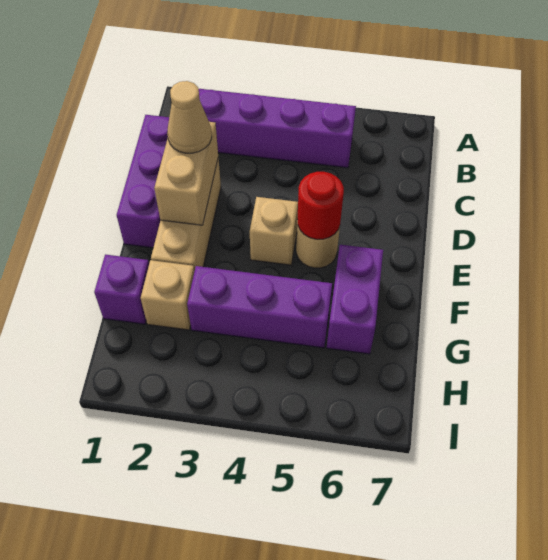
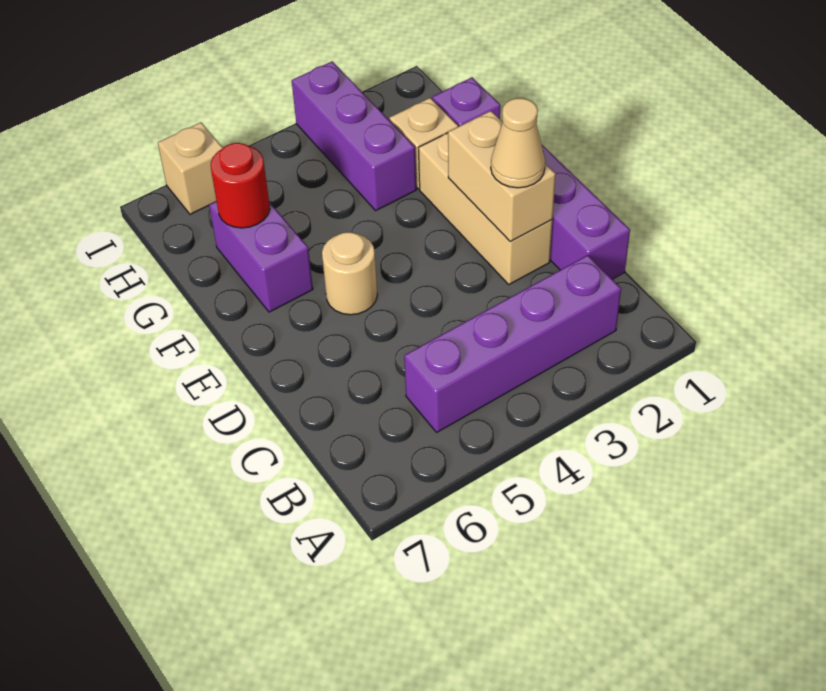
tan 1x1 brick [250,197,298,265] -> tan 1x1 brick moved to [158,122,223,214]
red 1x1 round brick [297,172,344,239] -> red 1x1 round brick moved to [211,143,270,228]
purple 1x3 brick [187,266,332,348] -> purple 1x3 brick turned to [292,62,416,210]

